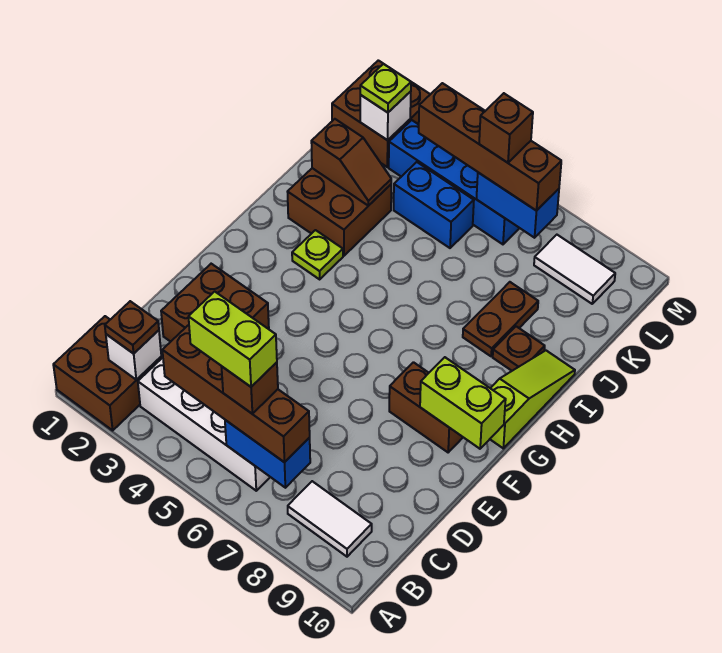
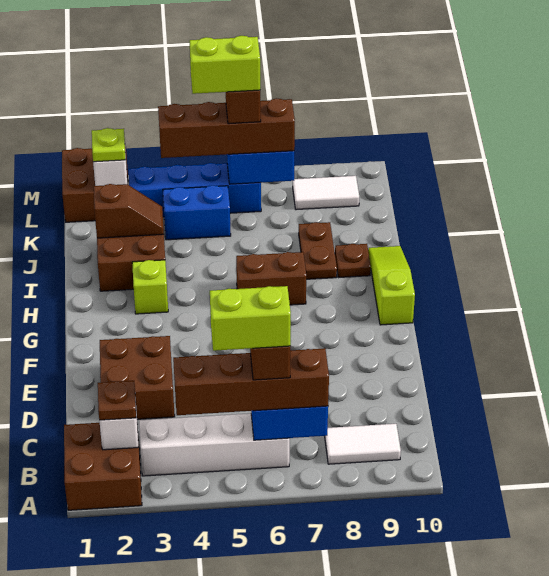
brown 1x2 brick [389,362,463,452] -> brown 1x2 brick moved to [236,252,306,305]
lime 1x2 brick [420,357,506,449] -> lime 1x2 brick moved to [190,36,260,94]
lime 1x1 plate [292,230,343,279] -> lime 1x1 brick [132,260,168,314]

